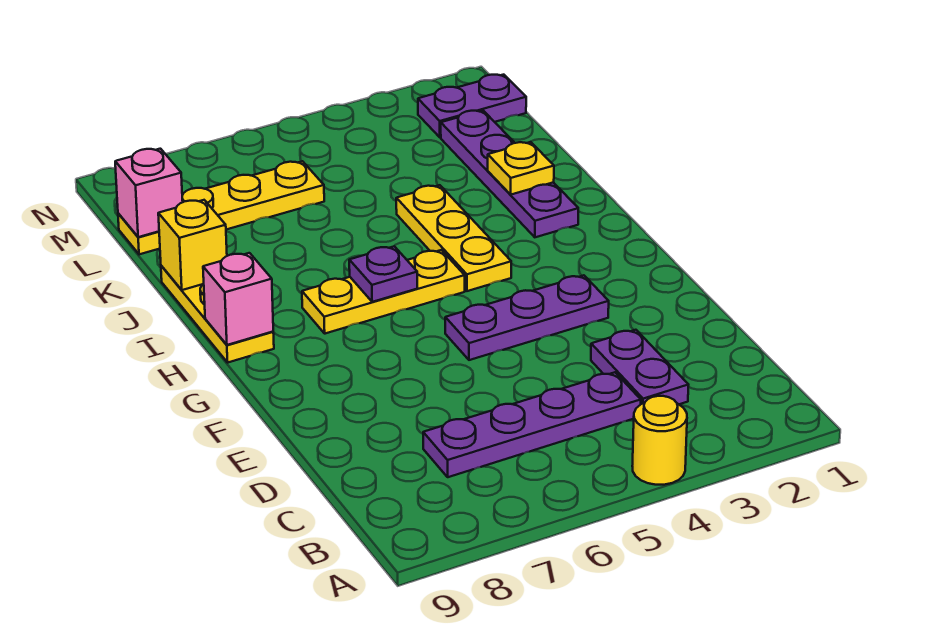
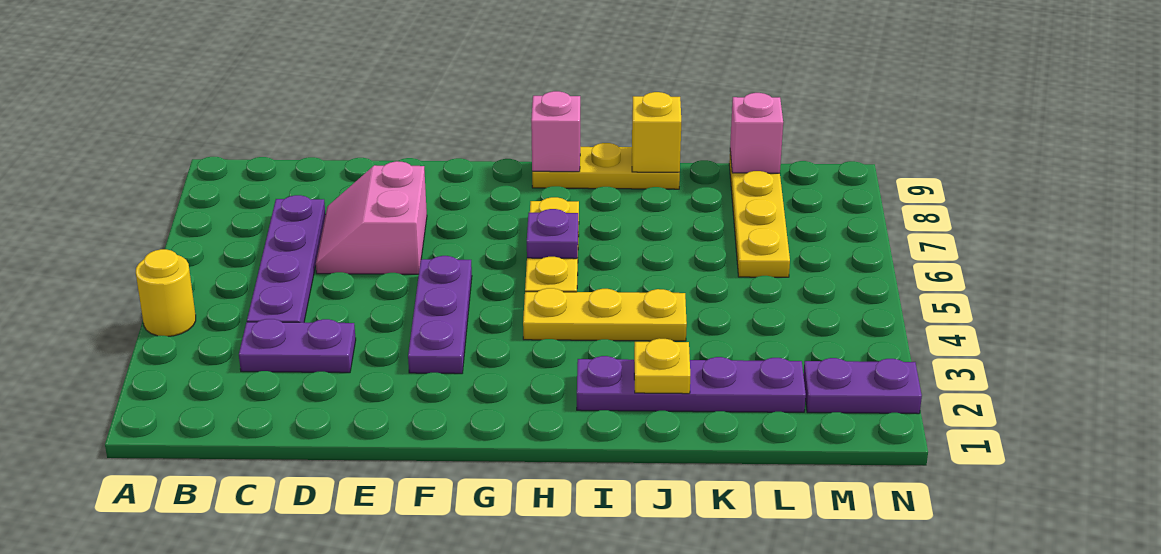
none -> pink 2x2 slope [316,161,427,274]
purple 1x2 plate [418,75,526,137] -> purple 1x2 plate turned to [803,358,922,414]

